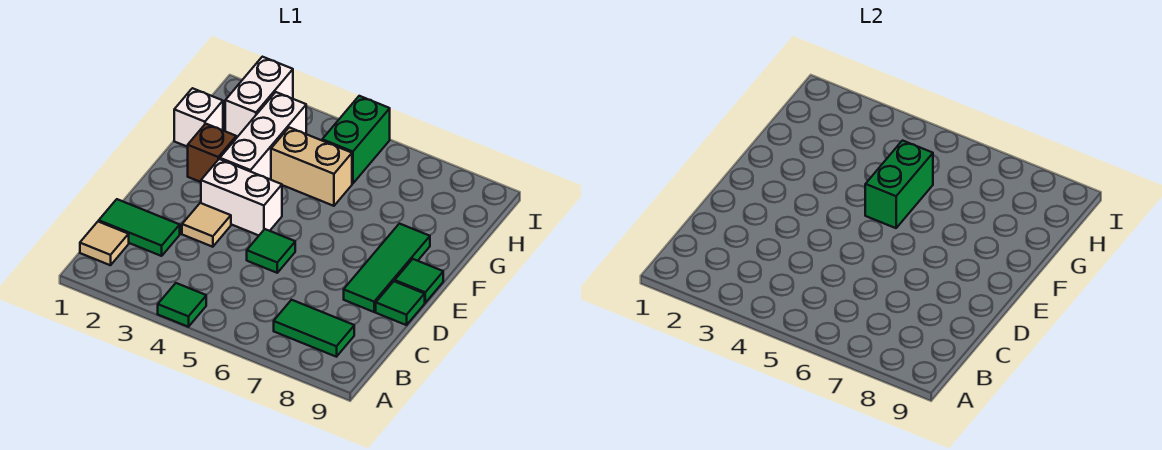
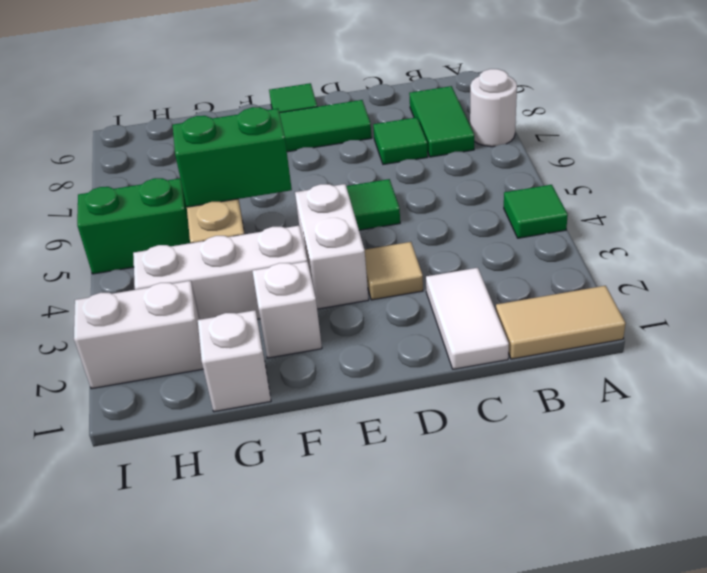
none -> white 1x1 round brick [470,69,517,147]
tan 1x1 tile [80,221,129,265] -> tan 1x2 tile [496,286,626,359]
green 1x2 tile [99,199,180,256] -> white 1x2 tile [426,268,509,369]
green 1x1 tile [376,281,425,325] -> green 1x1 tile moved to [373,117,428,164]
brown 1x1 brick [188,124,236,182] -> white 1x1 brick [253,261,322,358]

